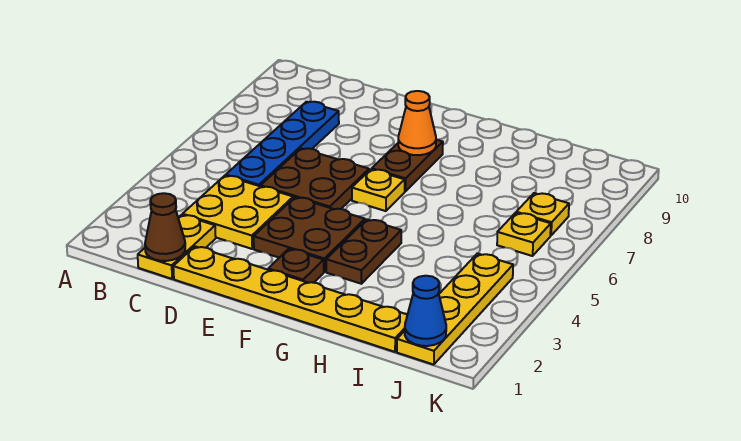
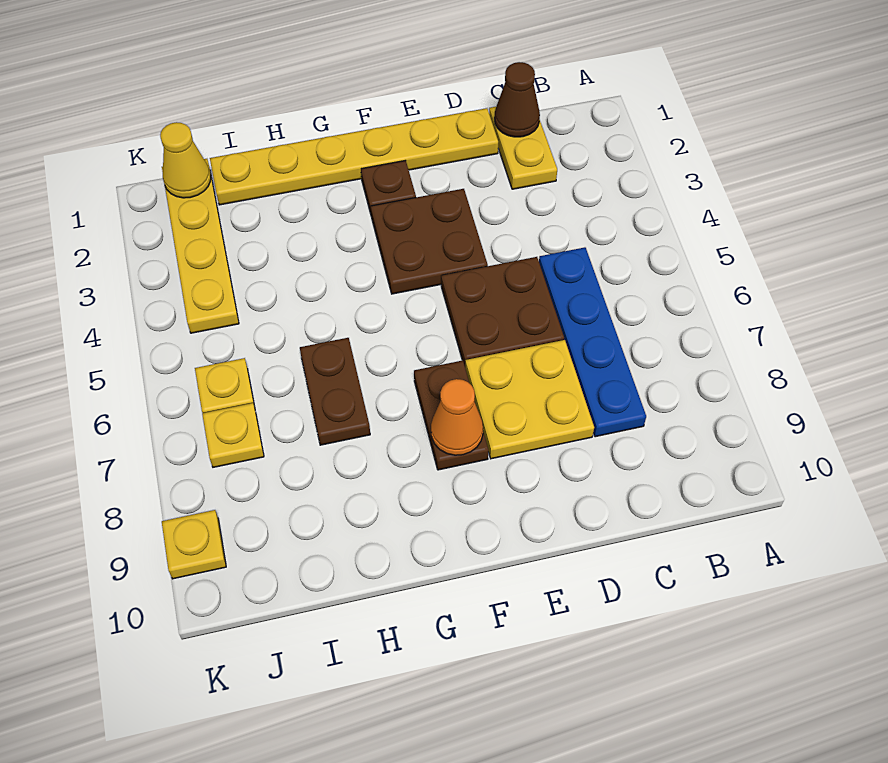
yellow 2x2 plate [183,176,293,249] -> yellow 2x2 plate moved to [465,340,594,459]
yellow 1x1 plate [352,169,405,211] -> yellow 1x1 plate moved to [162,510,226,579]
brown 1x2 plate [326,219,401,284] -> brown 1x2 plate moved to [300,338,370,445]
blue 1x1 cone [405,276,446,346] -> yellow 1x1 cone [160,122,211,198]

